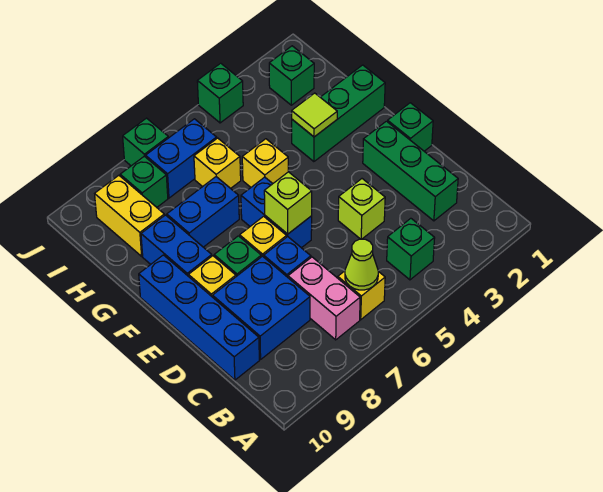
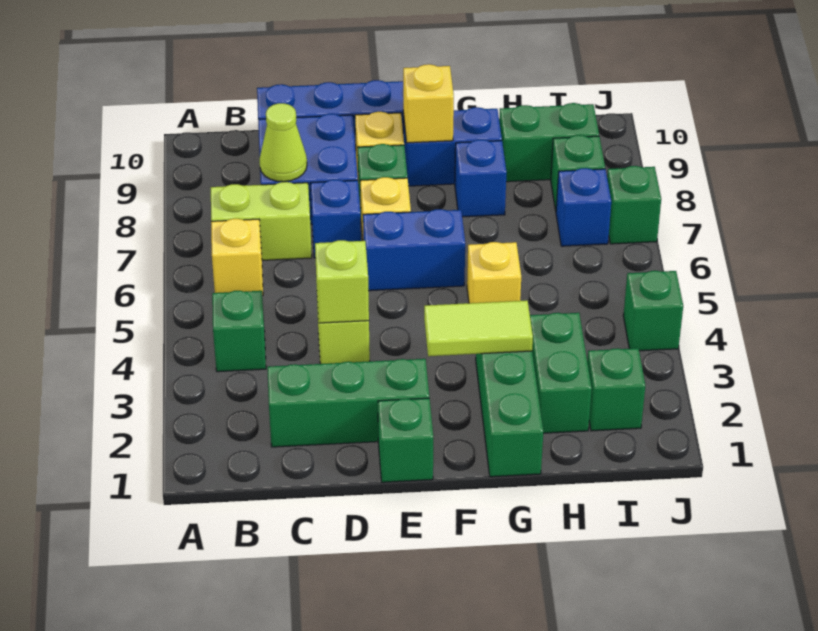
lime 1x1 cone [345,239,378,290] -> lime 1x1 cone moved to [260,103,307,182]
pink 1x2 brick [288,257,360,340] -> lime 1x2 brick [211,182,312,260]
lime 1x1 brick [264,172,312,234] -> lime 1x1 brick moved to [315,240,369,323]
lime 1x1 tile [292,93,337,137] -> lime 1x2 tile [424,300,533,356]
blue 1x2 brick [167,177,239,247] -> blue 1x1 brick [455,140,507,217]
none -> green 1x2 brick [530,313,592,433]
yellow 1x1 brick [194,138,241,188] -> yellow 1x1 brick moved to [403,64,454,143]
yellow 1x2 brick [95,175,164,256] -> green 1x2 brick [499,103,599,182]
blue 1x2 brick [146,119,217,198] -> blue 1x1 brick [556,168,611,246]

